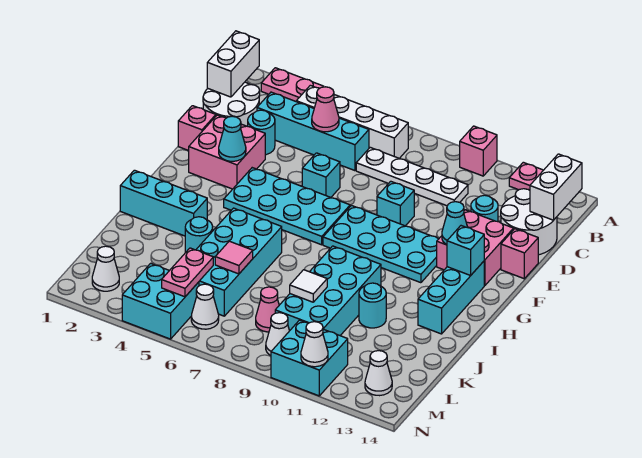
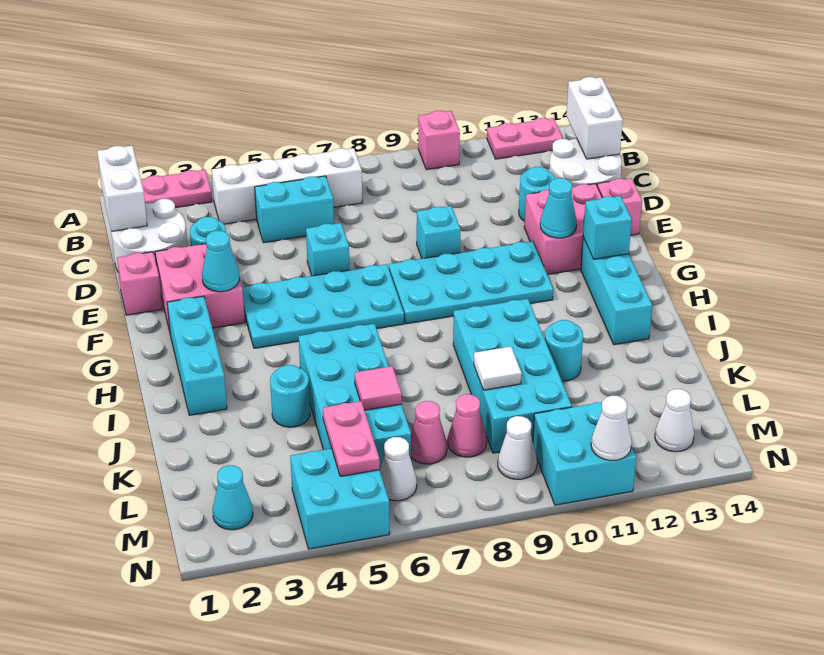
cyan 1x4 brick [257,92,369,171] -> cyan 1x2 brick [255,176,334,243]
pink 1x1 cone [312,87,339,132] -> pink 1x1 cone moved to [411,401,447,464]
white 1x4 plate [356,147,468,206] -> none
cyan 1x3 brick [120,170,207,236] -> cyan 1x3 brick turned to [167,296,227,415]
white 1x1 cone [92,246,119,291] -> cyan 1x1 cone [213,465,253,530]

